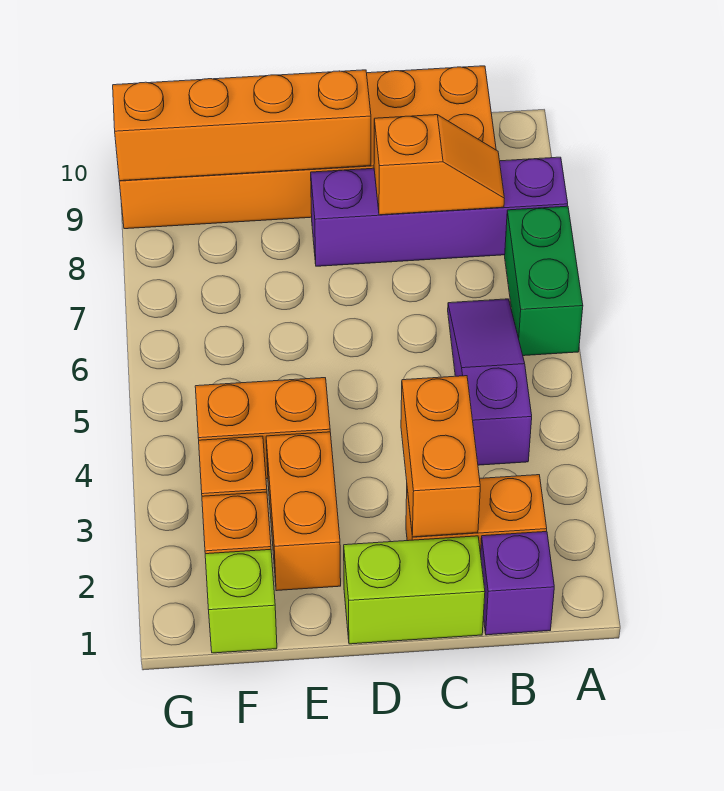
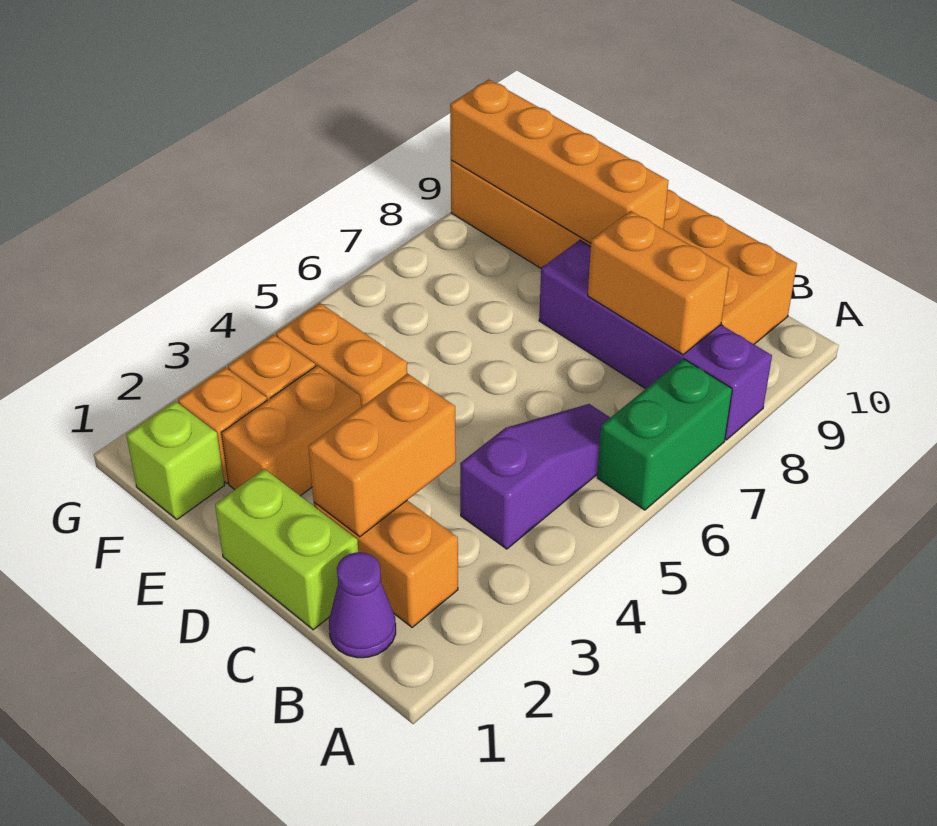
purple 1x1 brick [481,532,554,635] -> purple 1x1 cone [329,552,396,658]
orange 1x2 slope [374,115,504,215] -> orange 1x2 brick [588,211,729,355]

